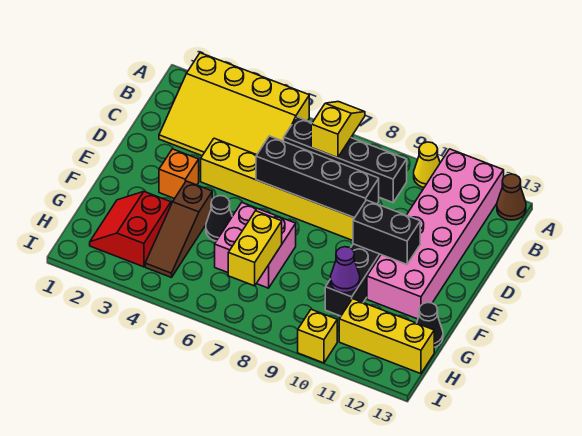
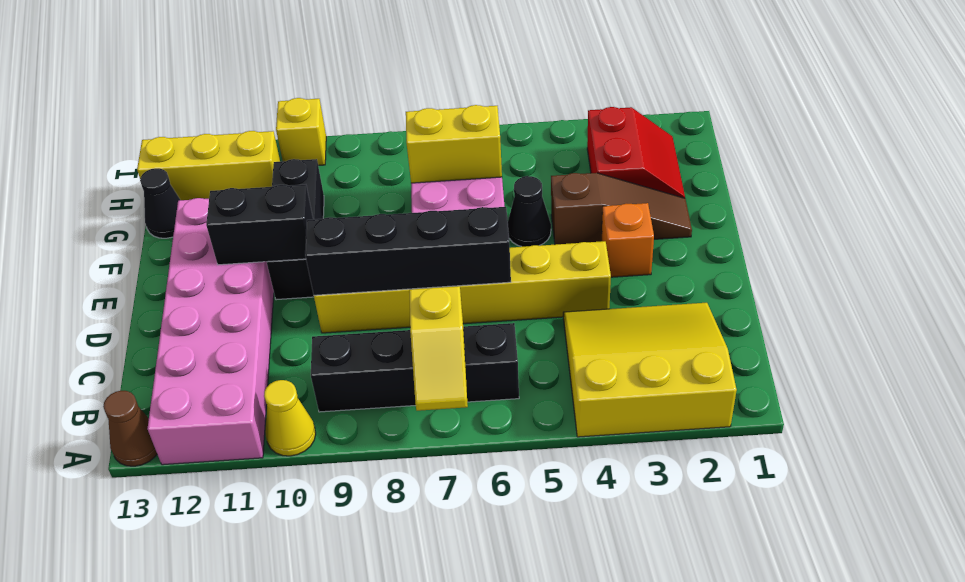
yellow 3x4 slope [159,53,309,156] -> yellow 3x3 slope [563,303,737,437]
brown 1x3 slope [145,181,212,278] -> brown 1x3 slope turned to [551,173,692,245]
yellow 1x2 brick [228,211,282,286] -> yellow 1x2 brick turned to [406,105,502,183]
purple 1x1 cone [331,247,360,293] -> none

